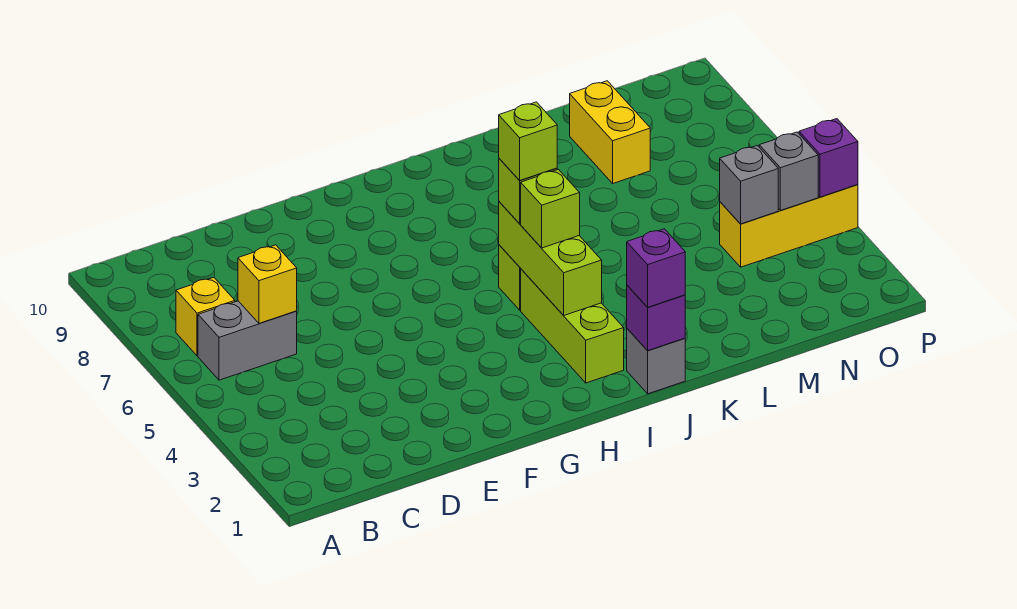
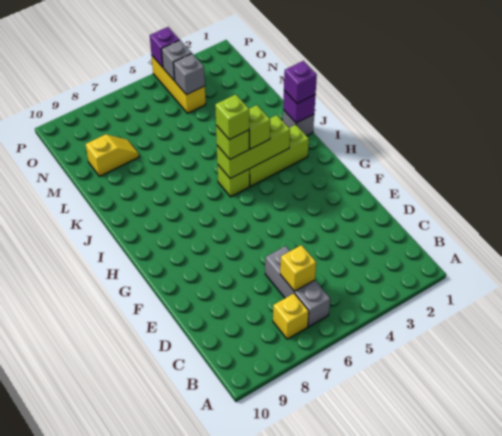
grey 1x2 brick [198,301,297,380] -> grey 1x3 brick [265,246,330,327]
yellow 1x2 brick [570,81,650,183] -> yellow 1x2 slope [86,134,139,176]

